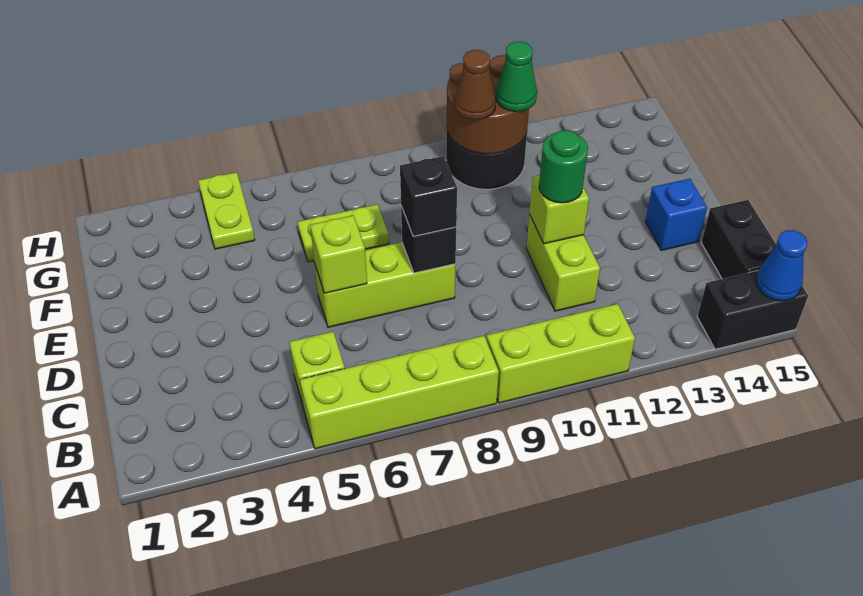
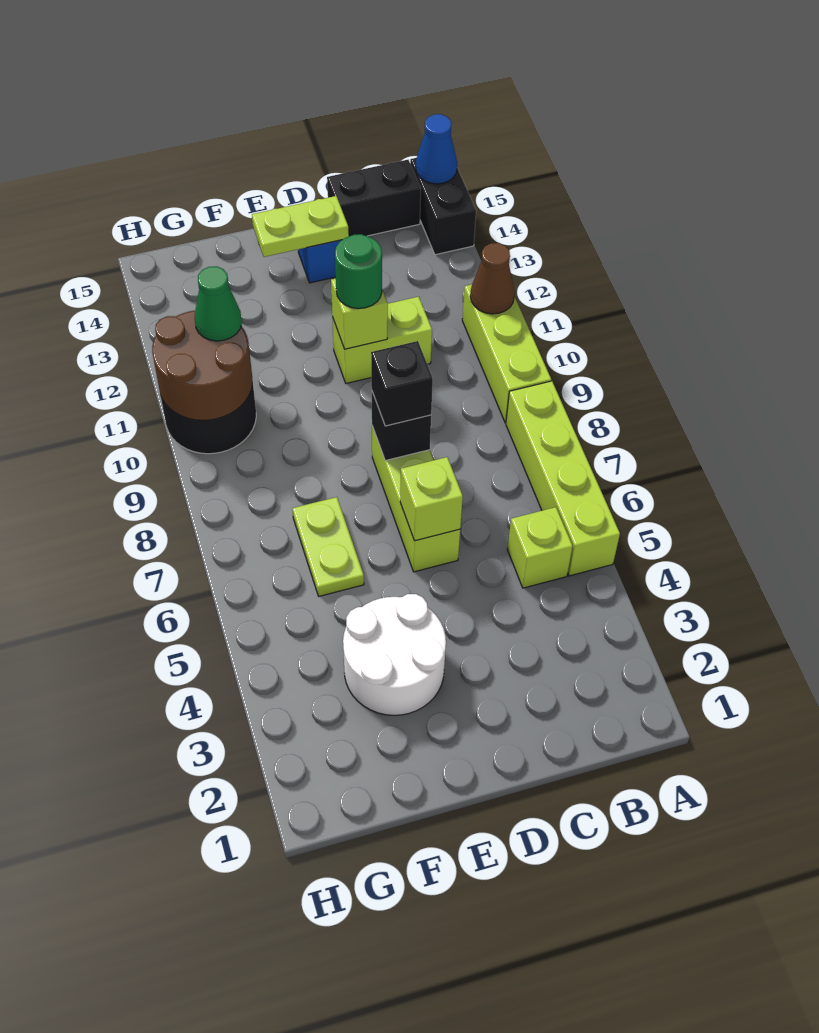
none -> white 2x2 round brick [343,594,446,715]
lime 1x2 plate [198,172,255,249] -> lime 1x2 plate moved to [252,196,349,257]
brown 1x1 cone [454,50,496,120] -> brown 1x1 cone moved to [470,243,515,314]

